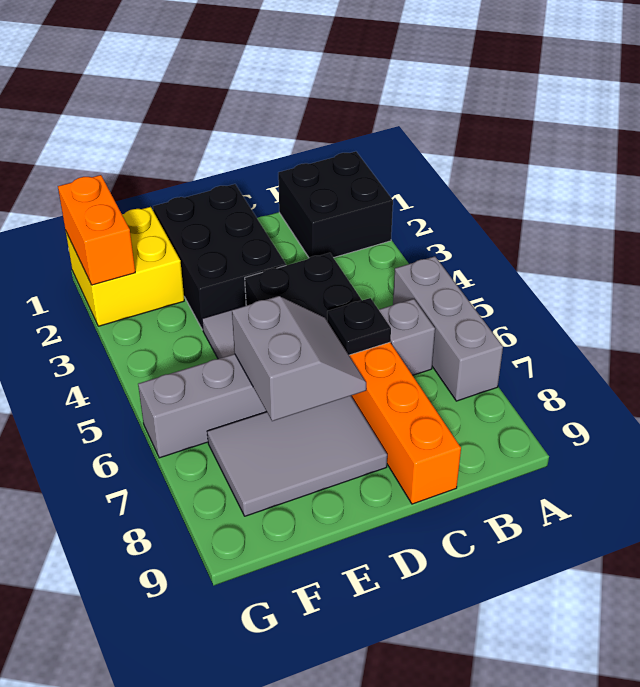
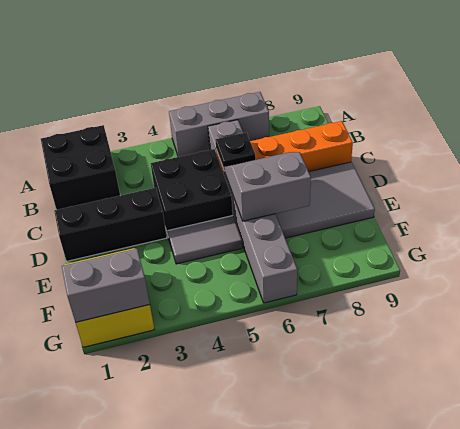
black 2x3 brick [153,184,286,330] -> black 1x3 brick [54,188,167,261]
grey 2x3 tile [207,396,387,516] -> grey 2x3 tile turned to [276,162,375,238]
orange 1x2 brick [58,175,135,285] -> grey 1x2 brick [62,249,150,322]

